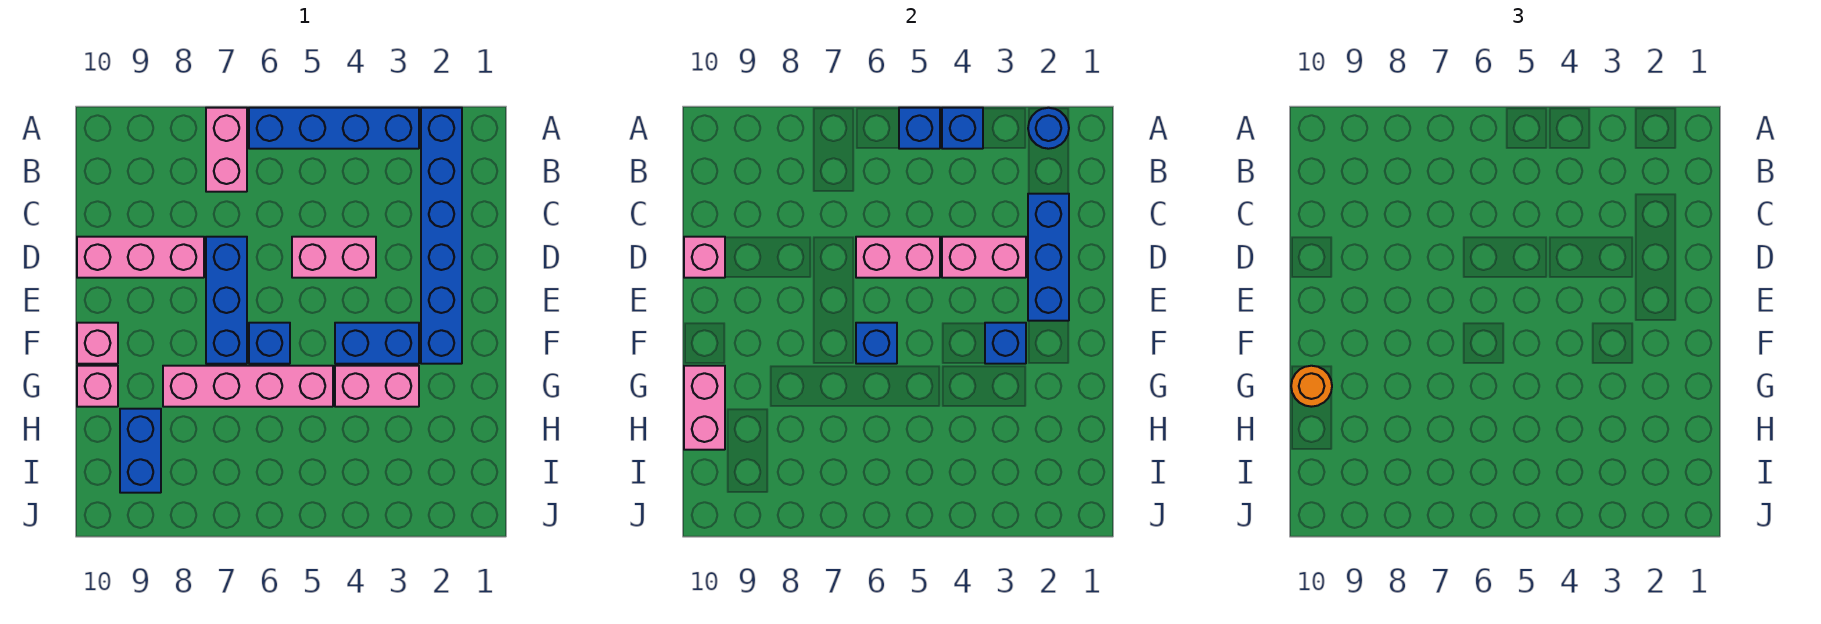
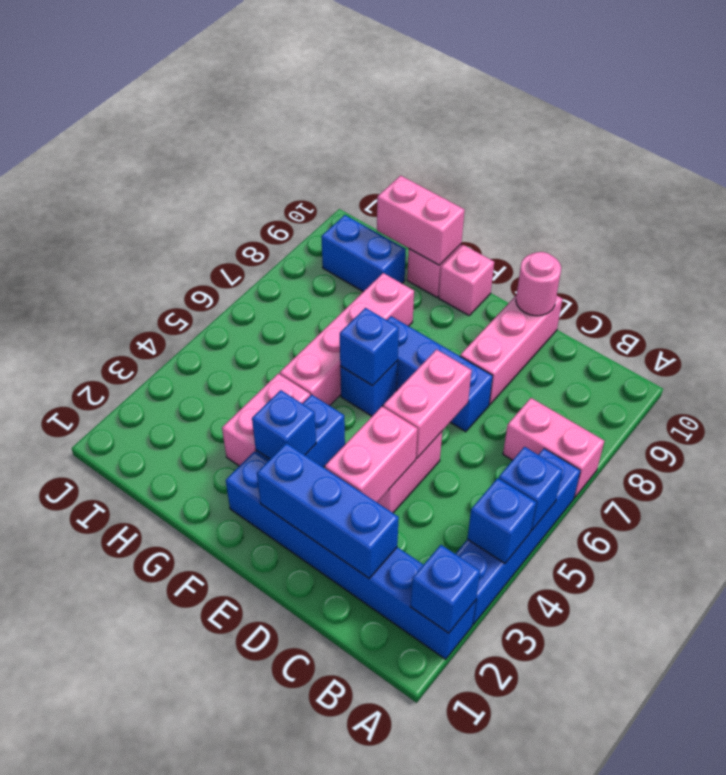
blue 1x1 round brick [1028,108,1069,149] -> blue 1x1 brick [410,545,480,633]
pink 1x1 brick [684,237,725,278] -> pink 1x1 round brick [516,252,561,316]
orange 1x1 round brick [1291,366,1332,407] -> none

